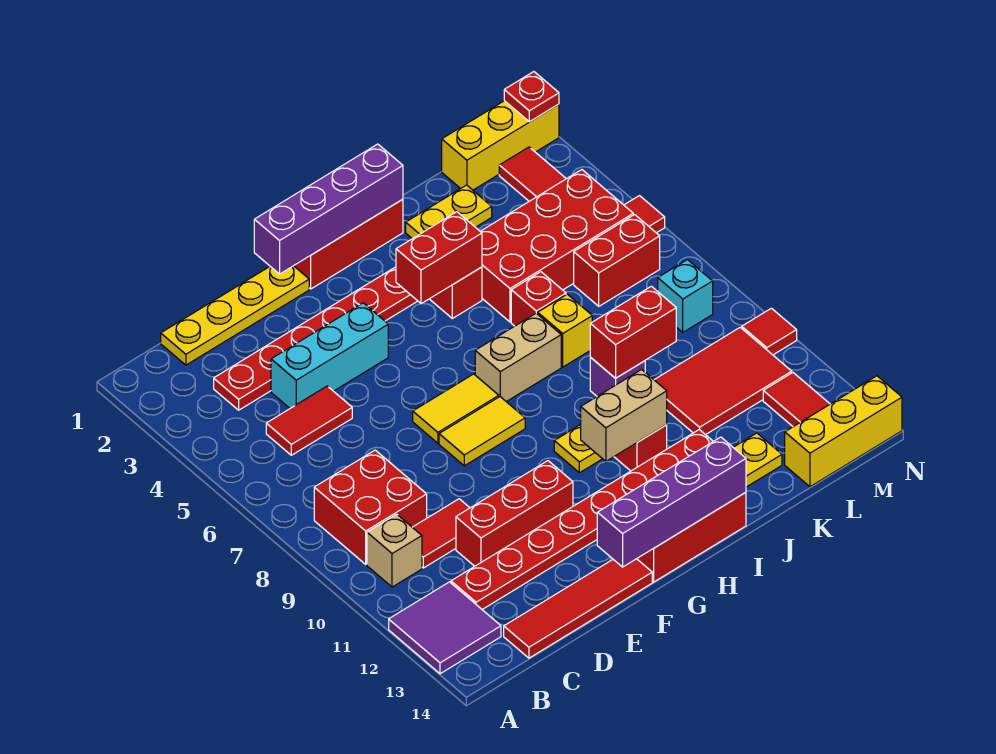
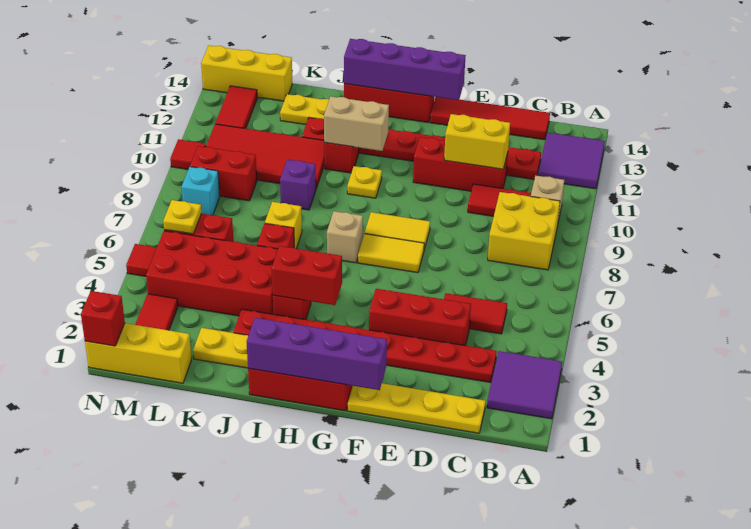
none -> purple 2x2 tile [487,351,562,419]
red 2x2 brick [314,450,427,564] -> yellow 2x2 brick [488,192,560,270]
cyan 1x3 brick [271,303,388,408] -> red 1x3 brick [369,289,471,346]
none -> yellow 1x2 brick [444,114,510,169]
tan 1x2 brick [475,313,561,402] -> tan 1x1 brick [327,211,363,263]
red 1x2 brick [590,286,676,378] -> red 1x2 brick moved to [190,146,257,201]
red 2x3 tile [654,327,792,435] -> red 2x4 tile [206,124,325,188]
none -> yellow 1x1 plate [163,200,201,234]
red 1x1 plate [504,72,559,122] -> red 1x1 brick [81,291,125,346]

